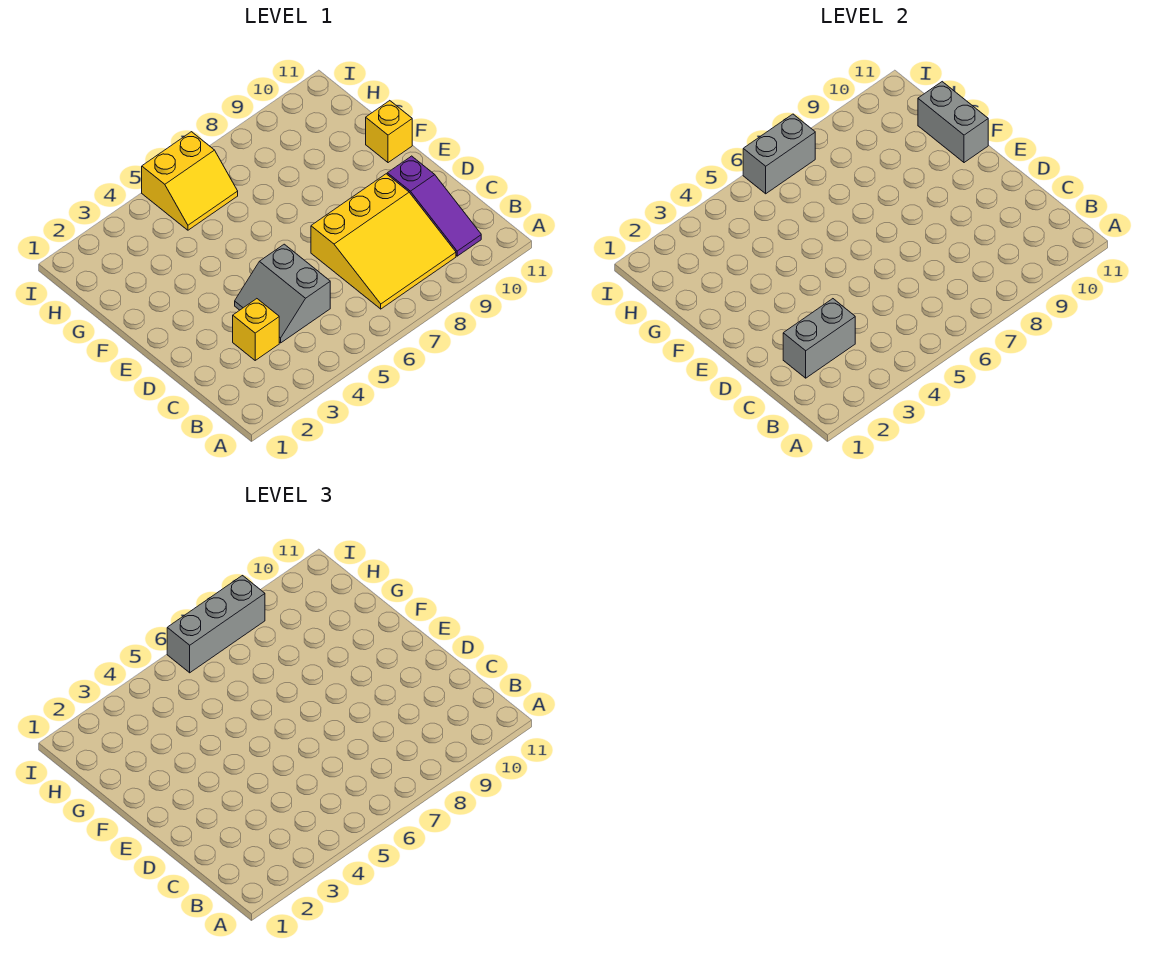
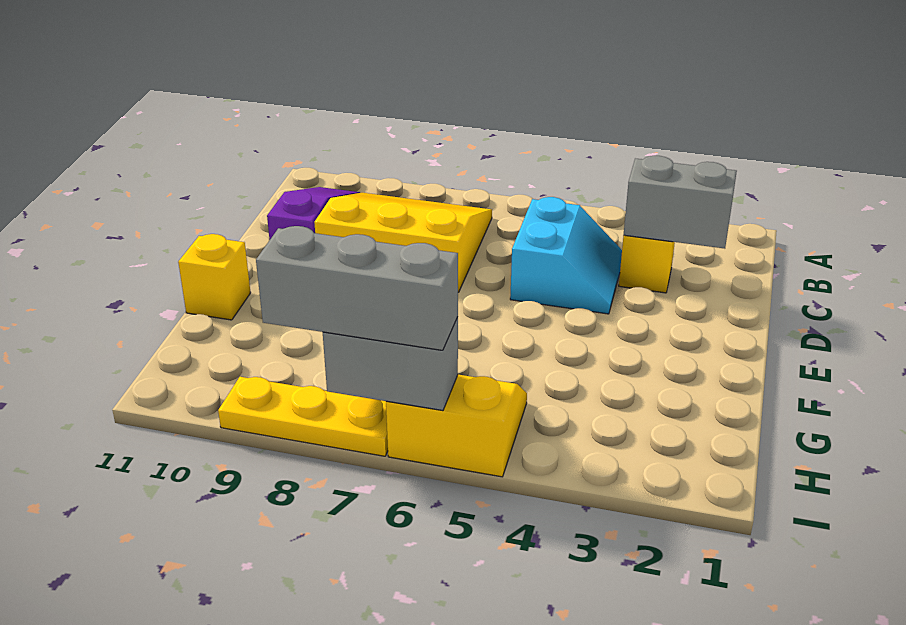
grey 2x2 slope [235,244,330,343] -> cyan 2x2 slope [510,197,622,314]
grey 1x2 brick [918,82,988,163] -> none
none -> yellow 1x3 plate [218,377,388,456]

